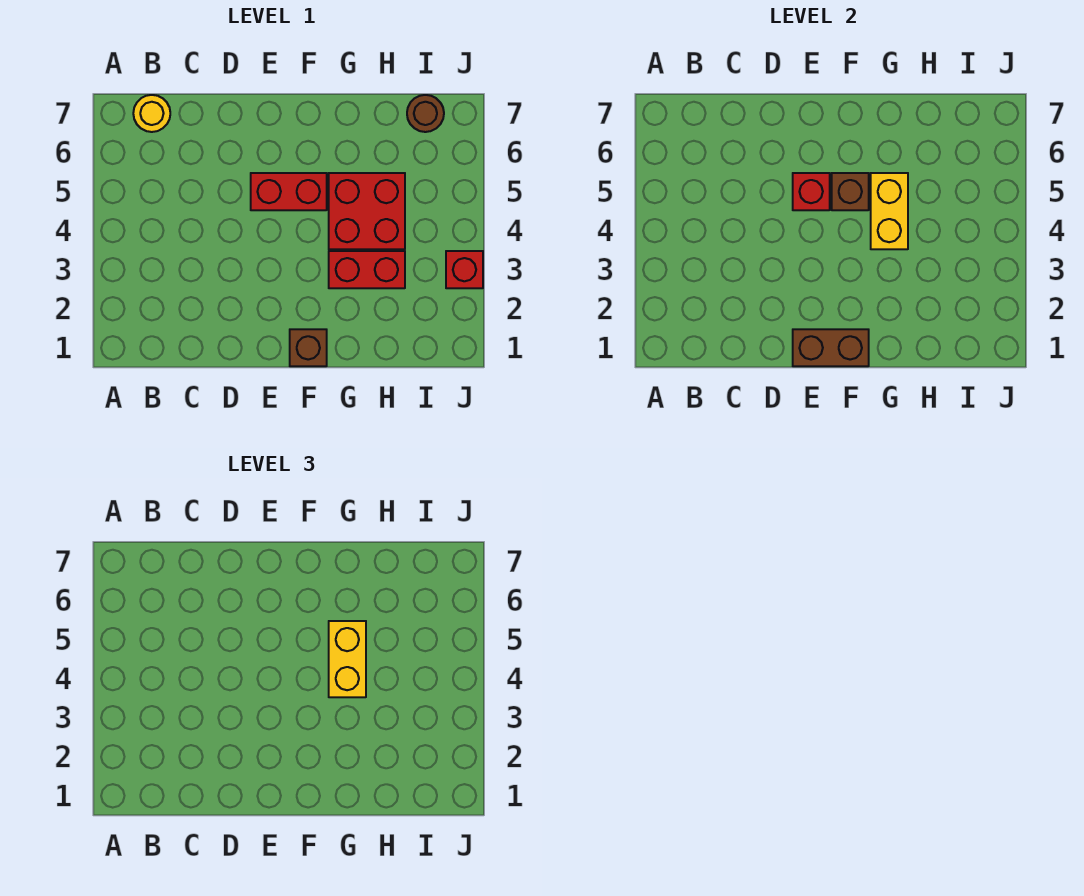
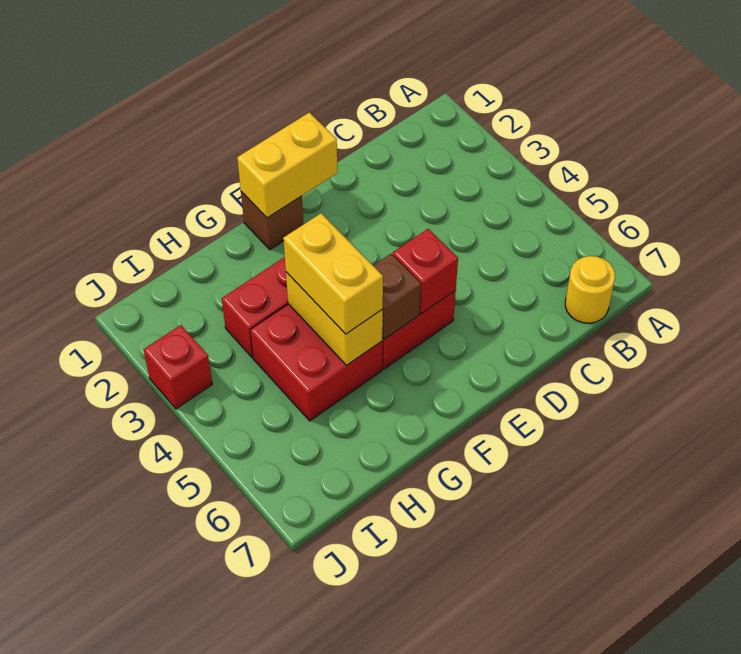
brown 1x2 brick [793,329,869,366] -> yellow 1x2 brick [237,112,338,218]
brown 1x1 round brick [407,95,444,132] -> none

